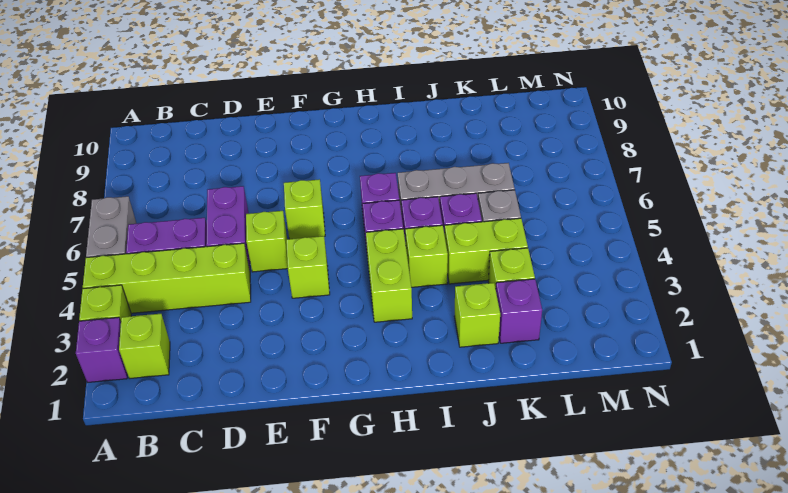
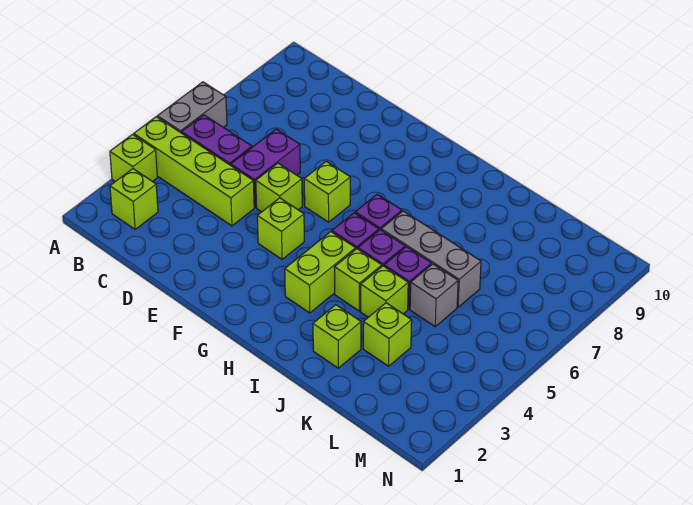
purple 1x1 brick [76,317,127,383] -> none
lime 1x2 brick [445,218,528,284] -> lime 1x1 brick [361,266,408,317]
purple 1x1 brick [496,279,542,343] -> none

